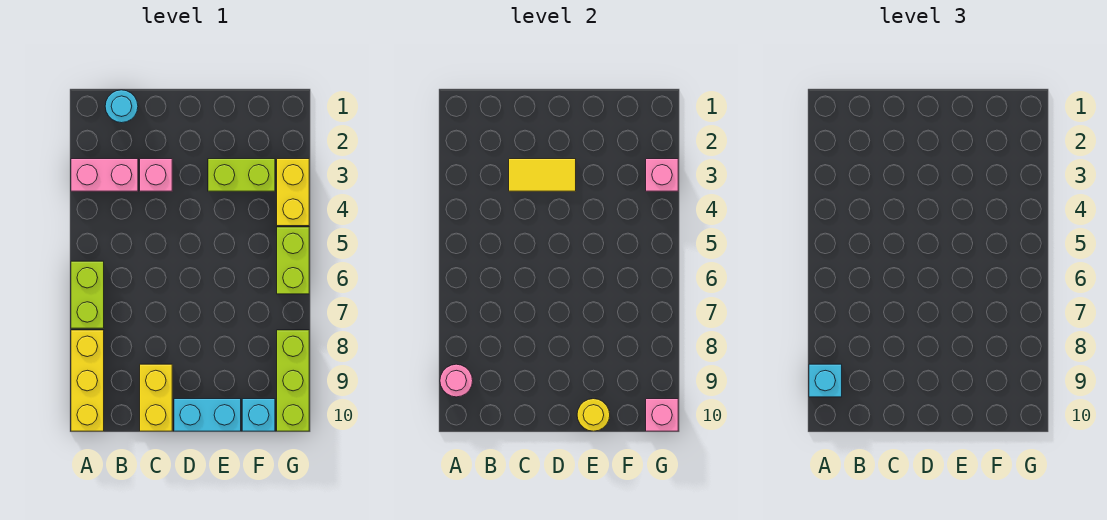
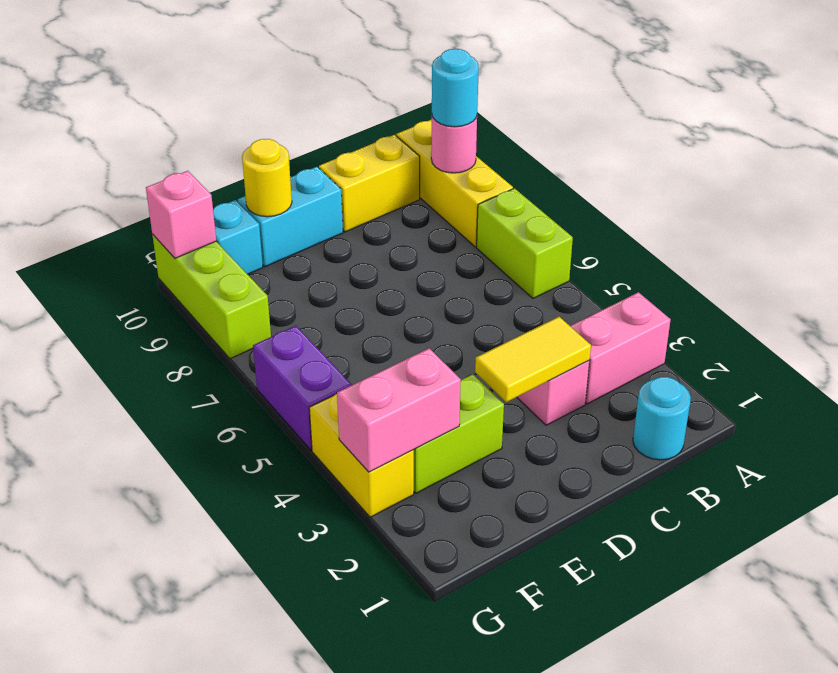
cyan 1x1 brick [809,364,842,397] -> cyan 1x1 round brick [432,49,479,127]
yellow 1x2 brick [140,364,172,431] -> yellow 1x2 brick turned to [319,135,420,232]
pink 1x1 brick [646,159,678,191] -> pink 1x2 brick [337,348,461,472]
lime 1x2 brick [277,227,309,294] -> purple 1x2 brick [253,326,352,450]

